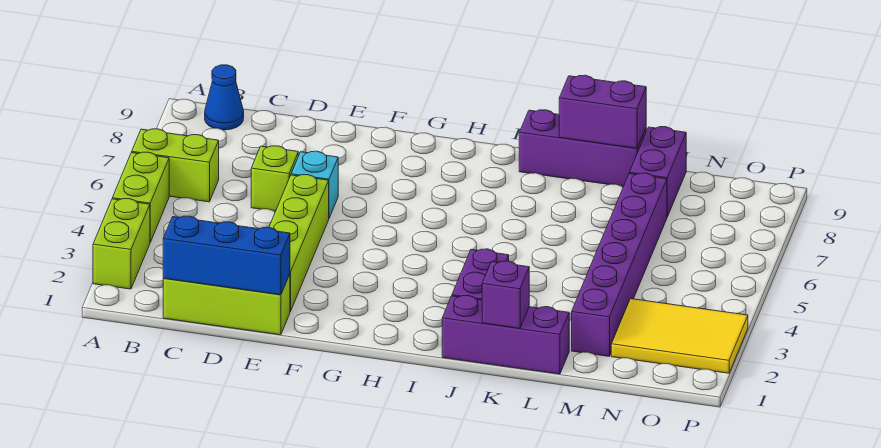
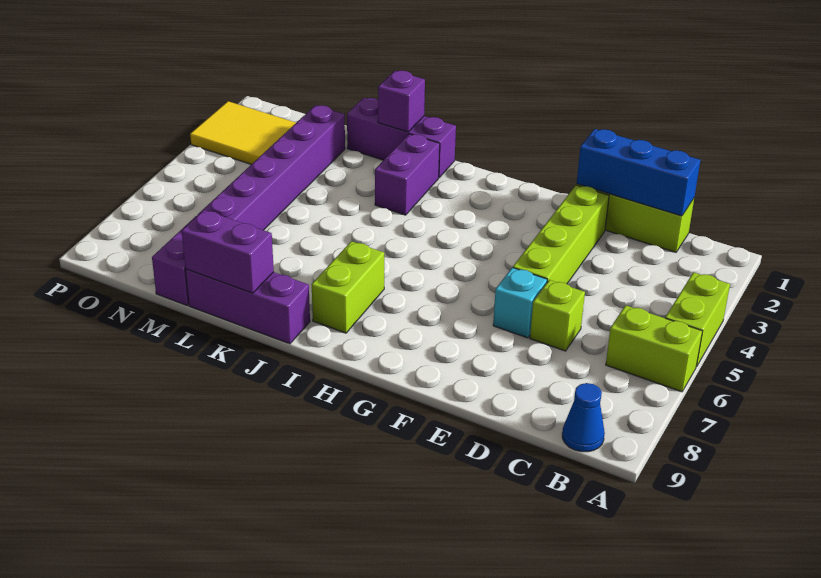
lime 1x2 brick [93,199,150,289] -> lime 1x2 brick moved to [312,241,384,333]

